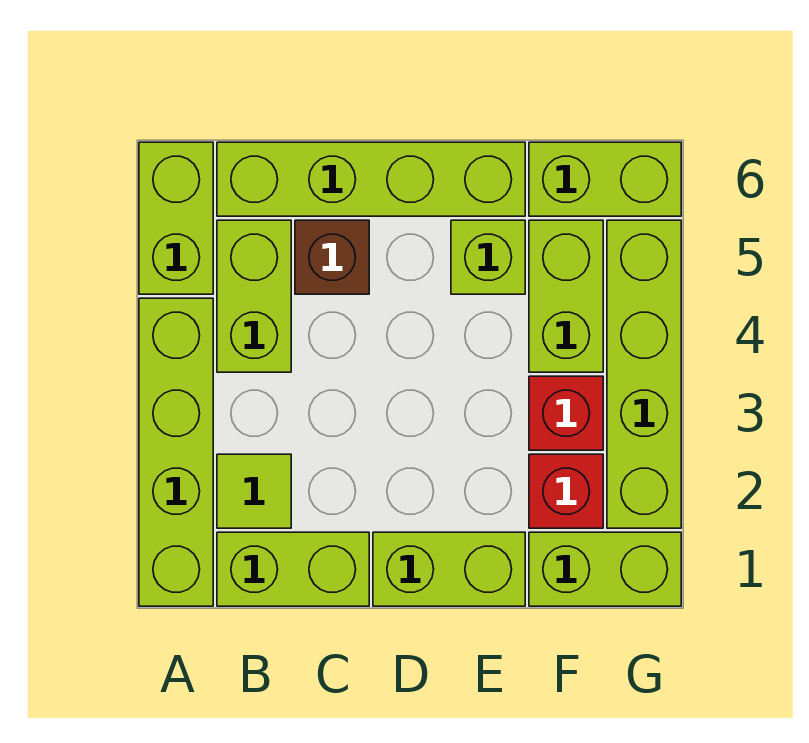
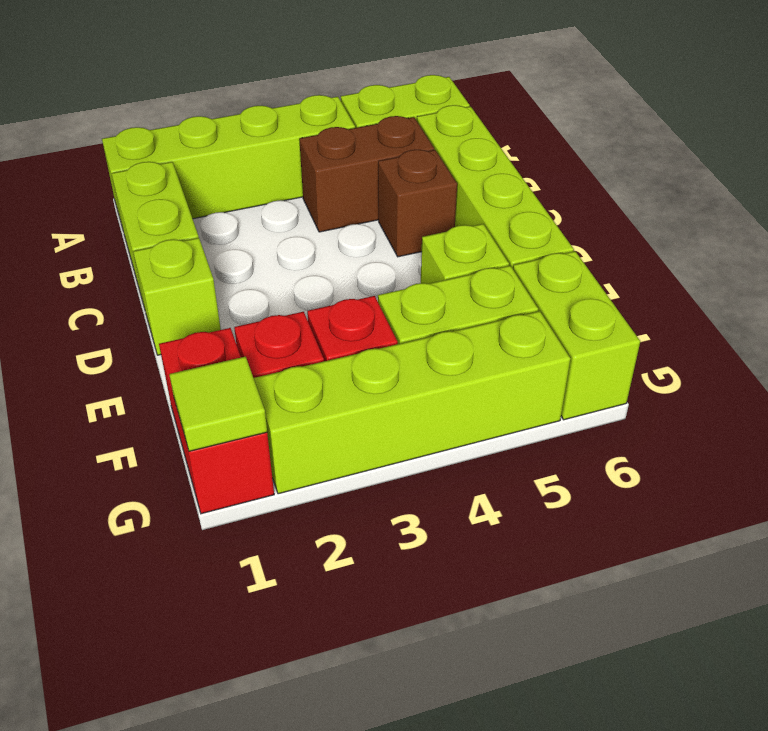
lime 1x1 tile [217,454,291,528] -> lime 1x1 tile moved to [169,357,267,451]
lime 1x2 brick [217,220,291,372] -> brown 1x2 brick [299,116,434,232]
lime 1x2 brick [373,532,525,606] -> lime 1x1 brick [133,238,221,355]
lime 1x2 brick [529,532,681,606] -> red 1x2 brick [159,328,274,514]

